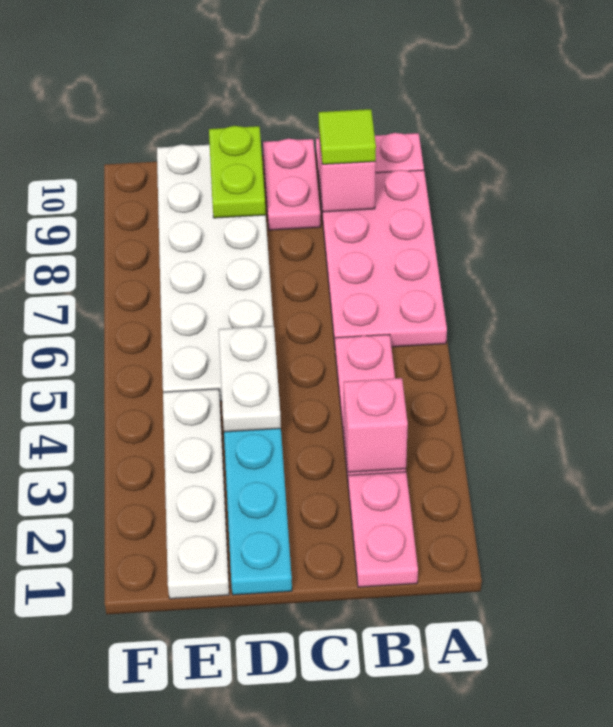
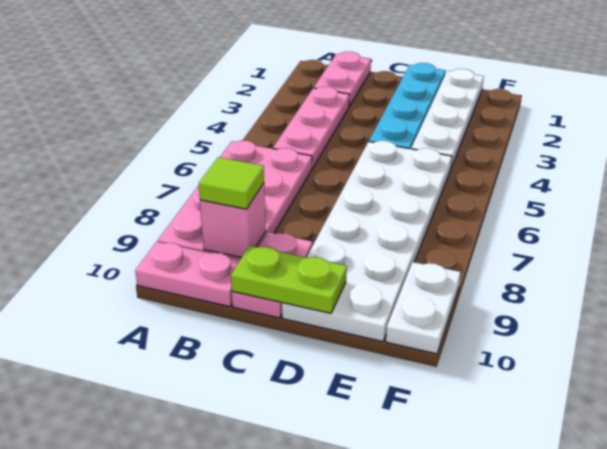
pink 1x1 brick [344,378,408,472] -> none
white 1x2 plate [219,326,281,432] -> white 1x2 plate moved to [386,262,461,354]
lime 1x2 plate [209,126,266,218] -> lime 1x2 plate turned to [231,245,347,313]

